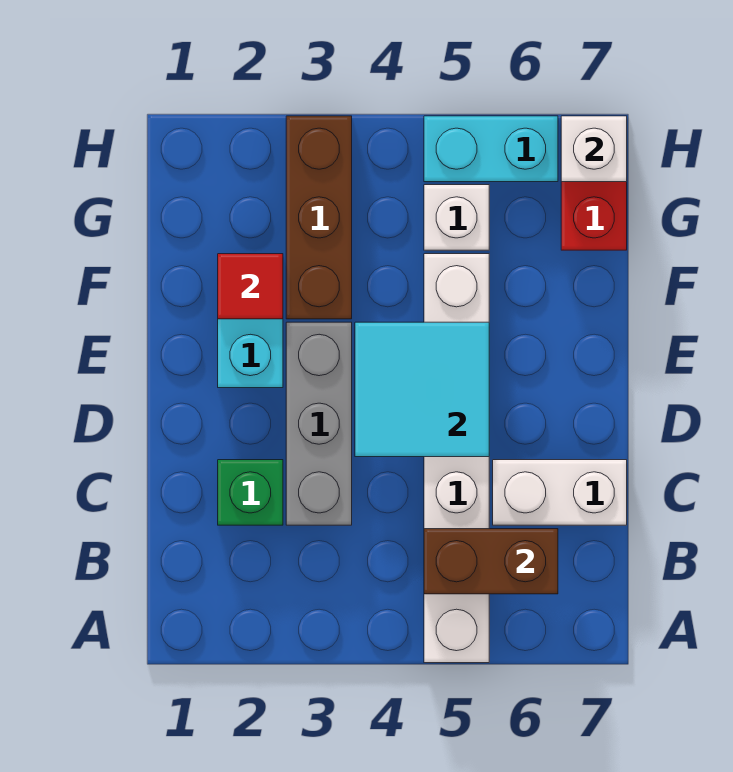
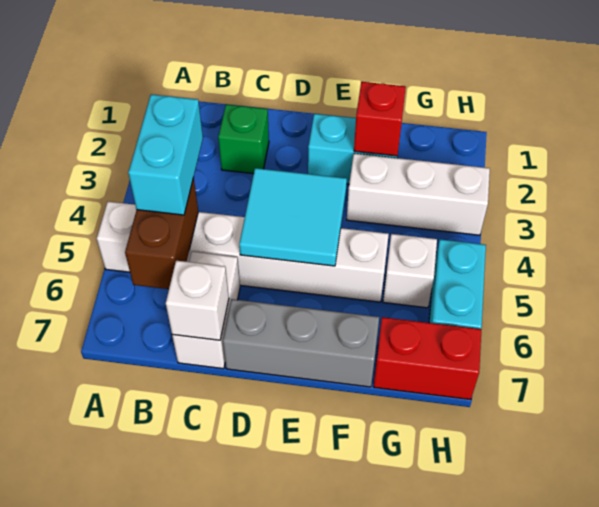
none -> cyan 1x2 brick [128,94,203,215]
grey 1x3 brick [286,322,352,525] -> grey 1x3 brick moved to [223,299,379,387]
red 1x1 tile [218,254,283,319] -> red 1x1 brick [354,82,406,156]
brown 1x3 brick [286,116,352,319] -> white 1x3 brick [347,153,490,235]
white 1x1 brick [561,116,627,182] -> white 1x1 brick moved to [166,261,229,340]

